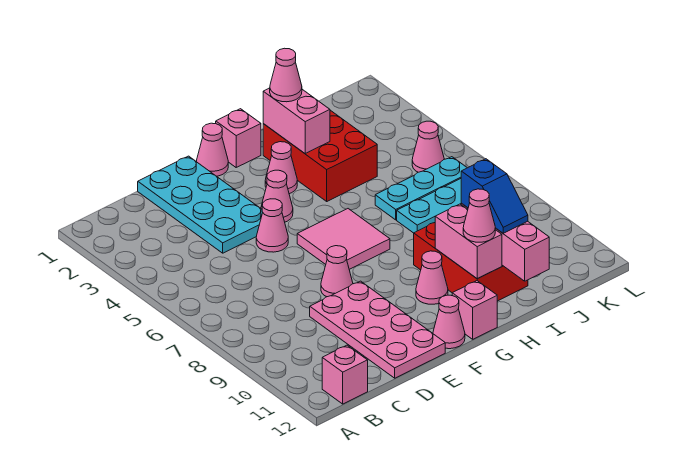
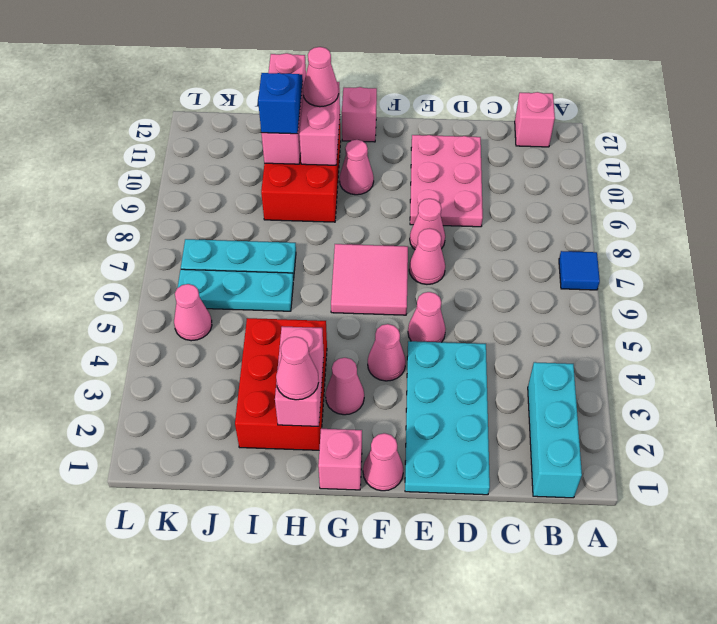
none -> blue 1x1 tile [559,251,600,290]
none -> cyan 1x3 brick [528,362,582,498]
pink 2x4 plate [310,281,445,378] -> pink 2x3 plate [410,135,483,227]
pink 1x1 cone [433,295,465,349] -> pink 1x1 cone moved to [409,228,445,284]

